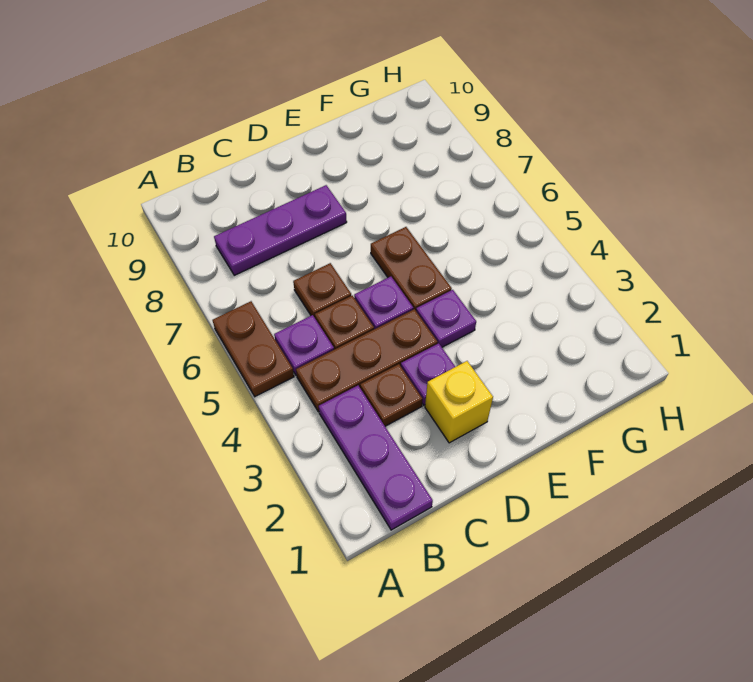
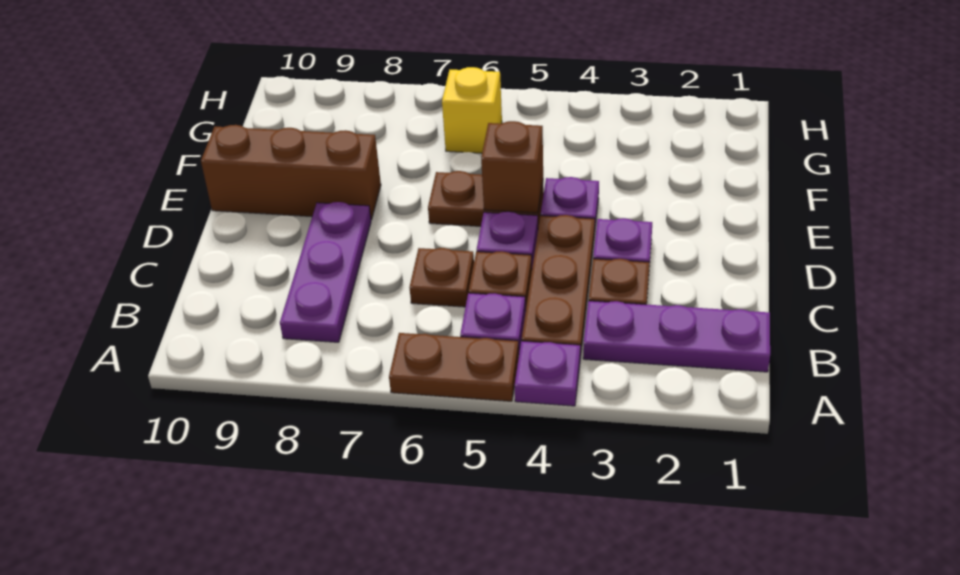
none -> purple 1x1 plate [515,341,580,406]
yellow 1x1 brick [425,361,493,443] -> yellow 1x1 brick moved to [442,67,502,153]
none -> brown 1x1 brick [481,121,543,213]
none -> brown 1x3 brick [201,125,381,220]

